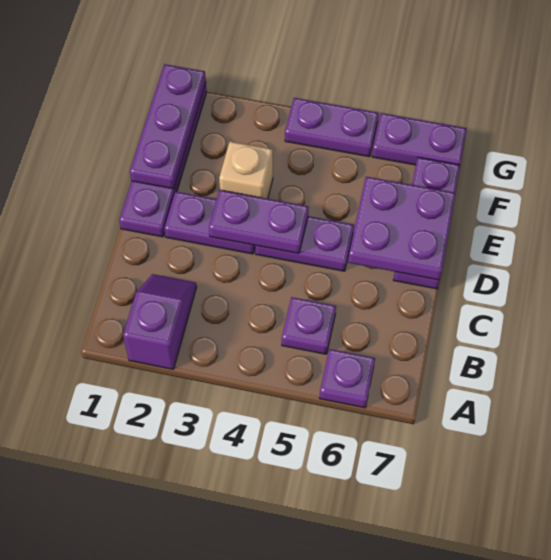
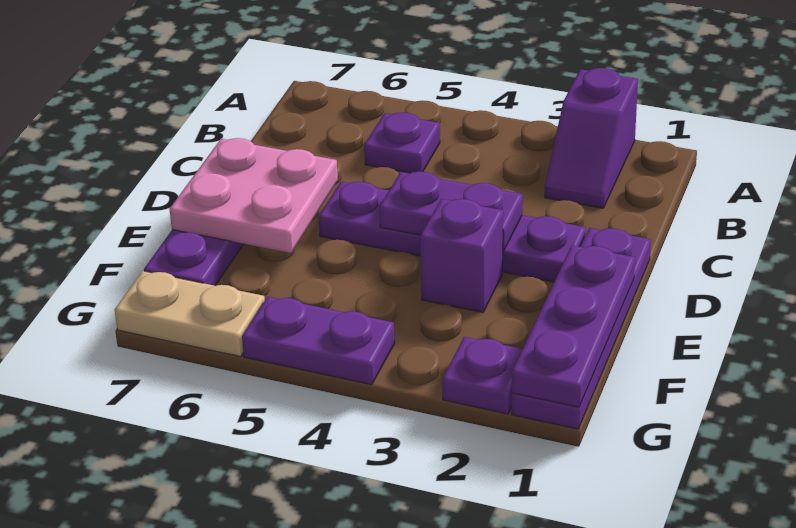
purple 1x1 plate [320,349,375,408] -> purple 1x1 plate moved to [442,337,522,414]
purple 2x2 plate [348,177,456,280] -> pink 2x2 plate [169,138,338,253]
tan 1x1 brick [219,142,273,199] -> purple 1x1 brick [420,199,503,312]
purple 1x2 plate [372,113,467,165] -> tan 1x2 plate [115,271,265,357]

